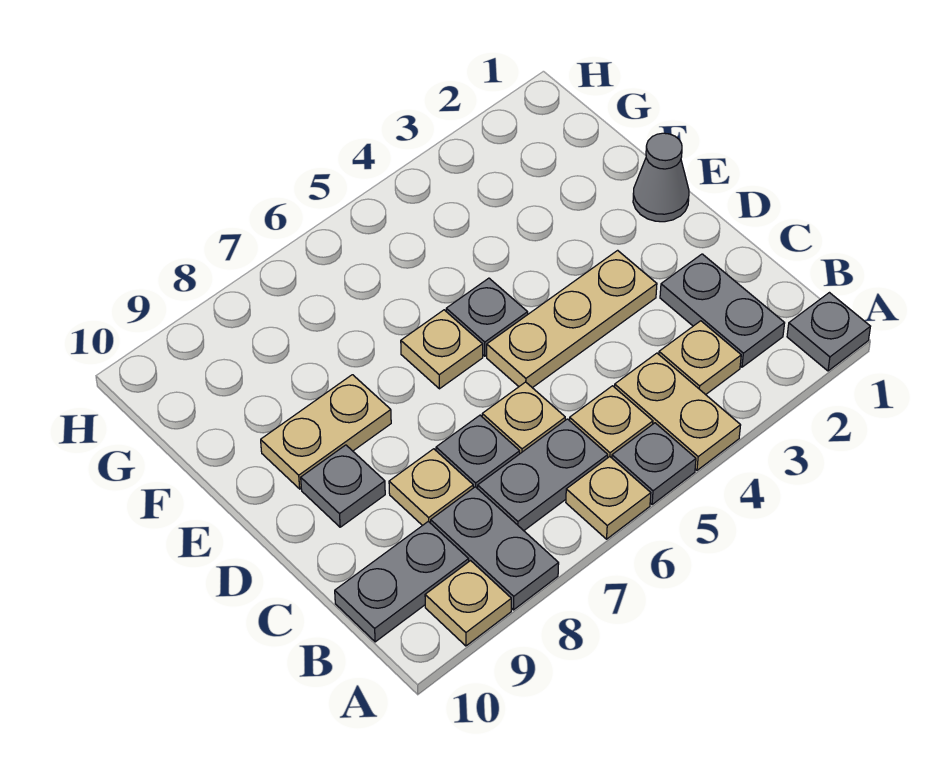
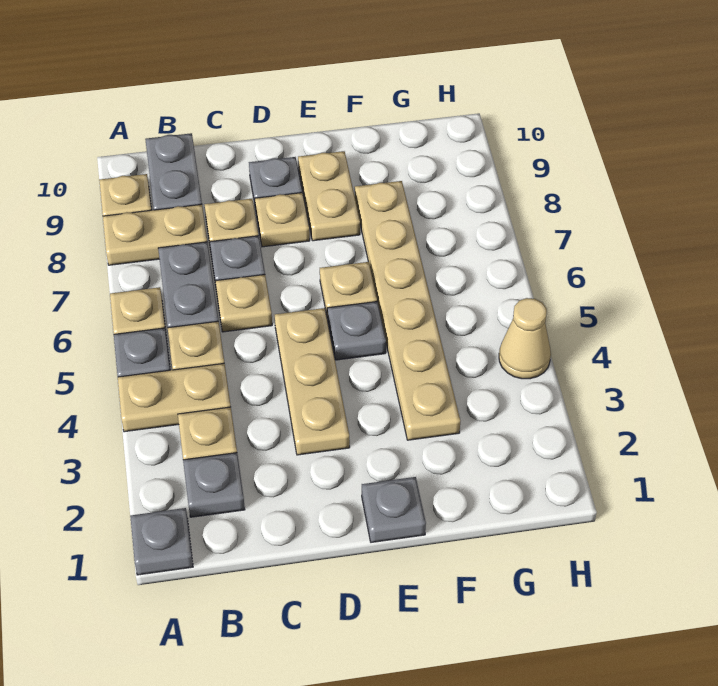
grey 1x2 plate [431,487,559,610] -> tan 1x2 plate [103,204,207,265]
grey 1x2 plate [660,254,785,367] -> grey 1x1 plate [183,453,245,517]
none -> tan 1x1 plate [255,193,310,247]
grey 1x1 cone [633,133,689,222] -> grey 1x1 plate [362,477,426,542]
none -> tan 1x6 plate [355,181,460,440]
none -> tan 1x1 cone [499,298,551,379]

